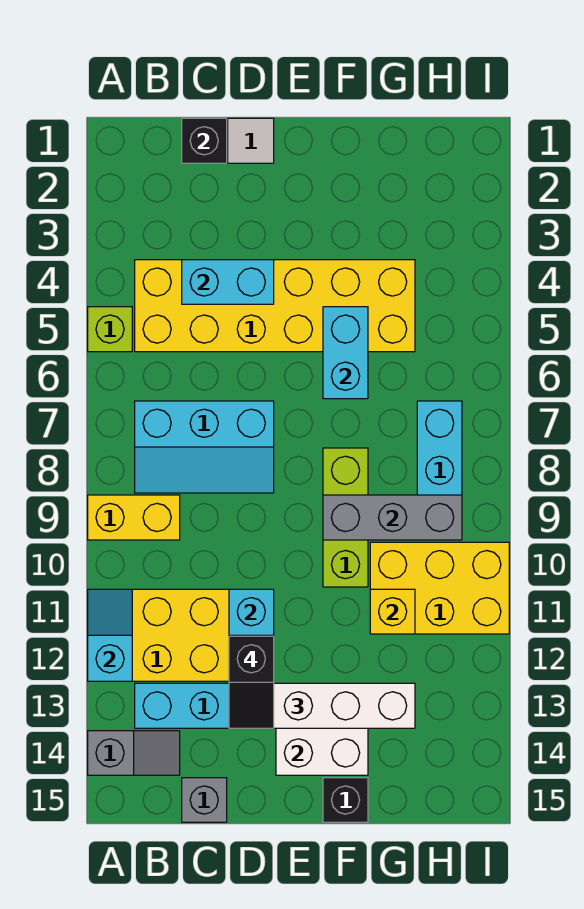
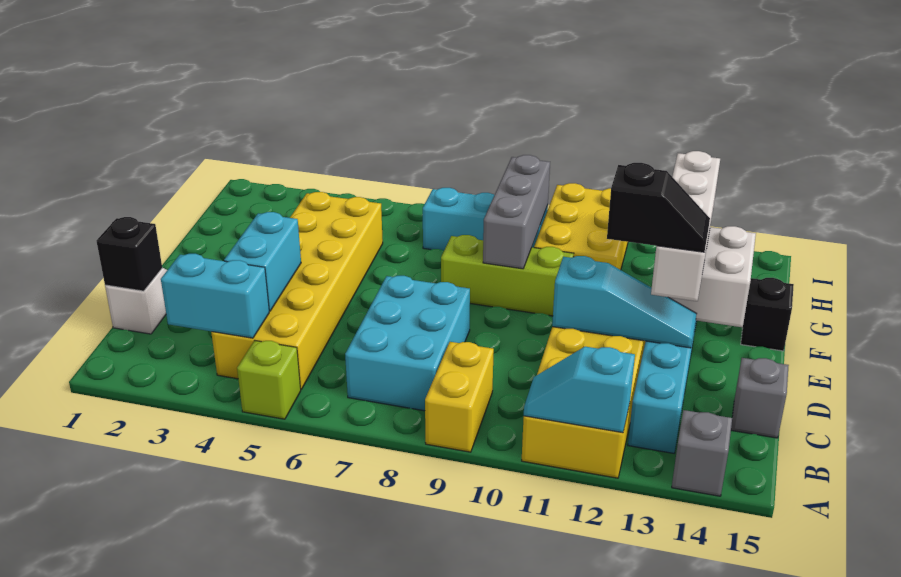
cyan 2x3 slope [135,401,274,493] -> cyan 2x3 brick [345,276,470,411]
cyan 1x2 brick [323,307,368,399] -> cyan 1x2 brick moved to [161,254,269,338]
yellow 1x1 brick [370,589,415,634] -> none

